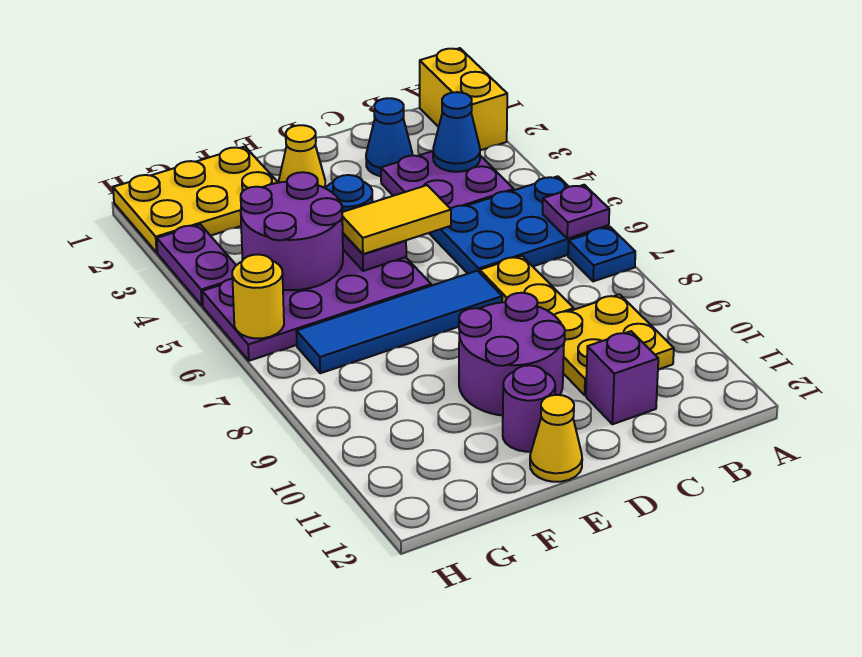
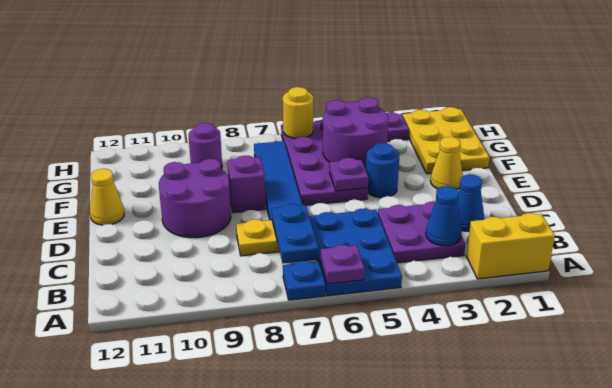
none -> blue 1x2 plate [272,204,319,263]
yellow 2x2 plate [554,294,674,395] -> none
purple 1x1 brick [586,331,658,424] -> purple 1x1 brick moved to [227,156,265,213]
yellow 1x2 tile [342,185,451,254] -> none
purple 1x1 round brick [503,365,555,452] -> purple 1x1 round brick moved to [188,123,222,169]

